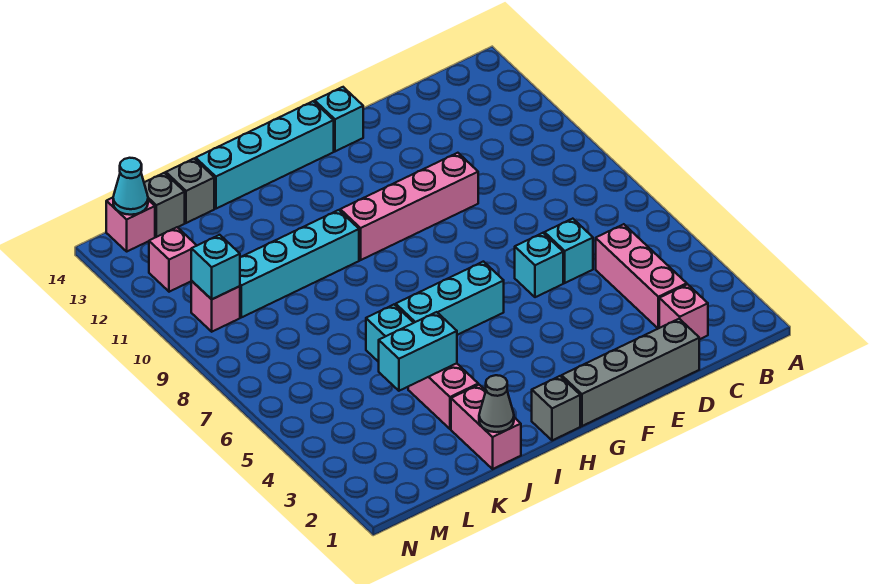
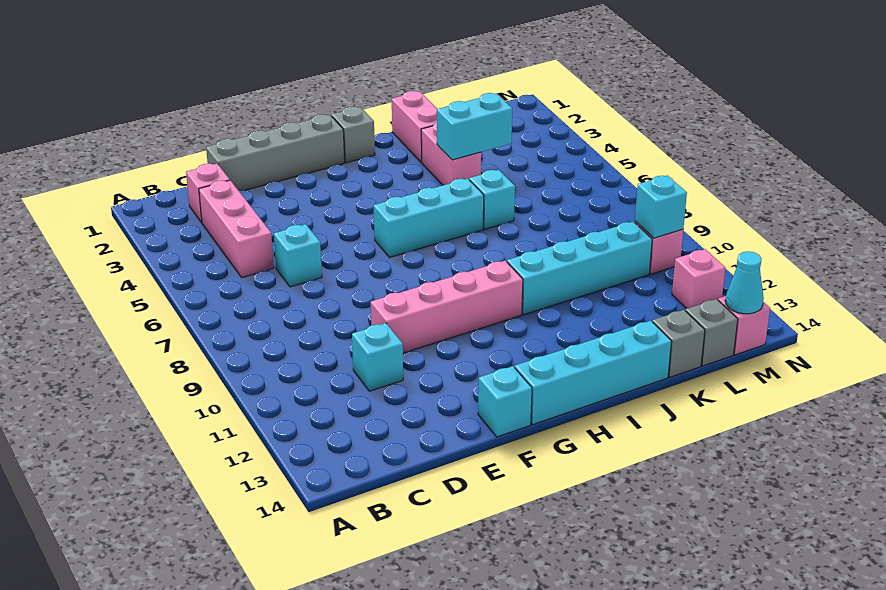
cyan 1x1 brick [515,233,563,297] -> cyan 1x1 brick moved to [352,323,403,391]
grey 1x1 cone [479,375,514,432] -> none

